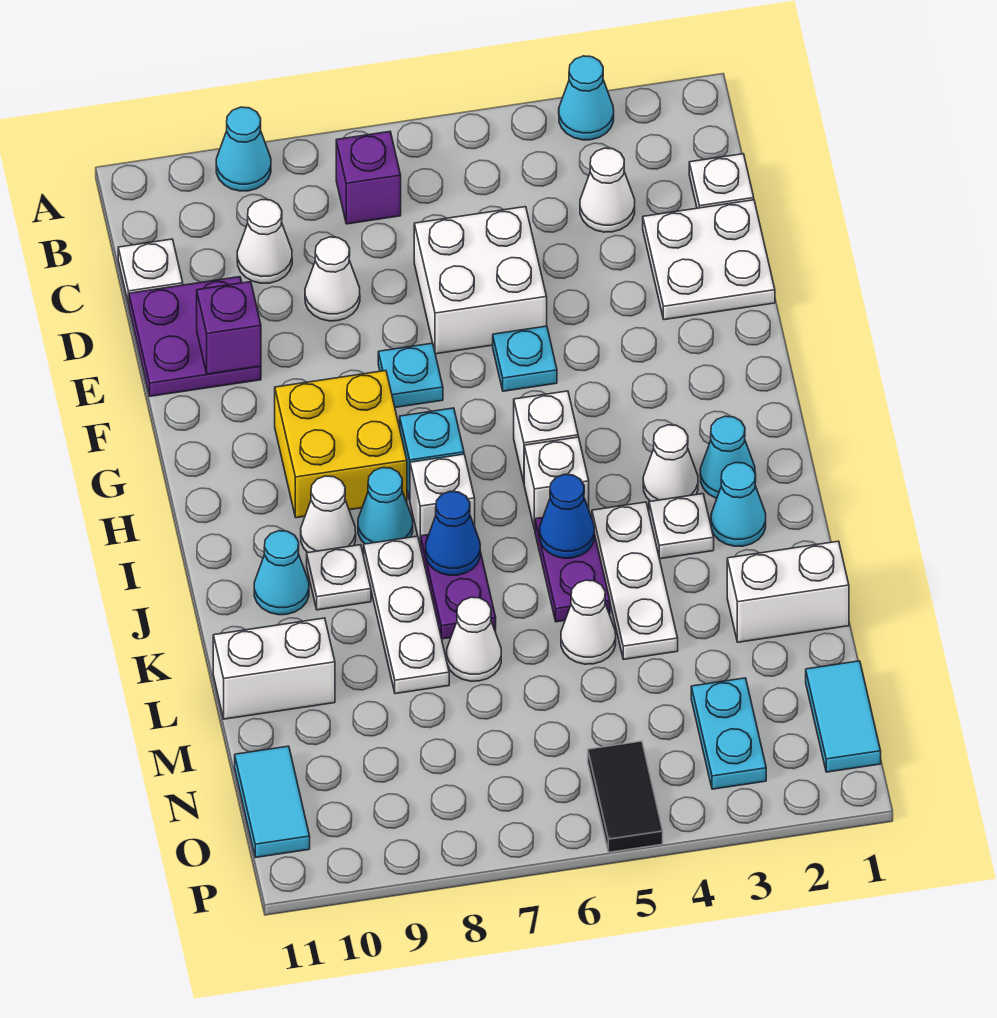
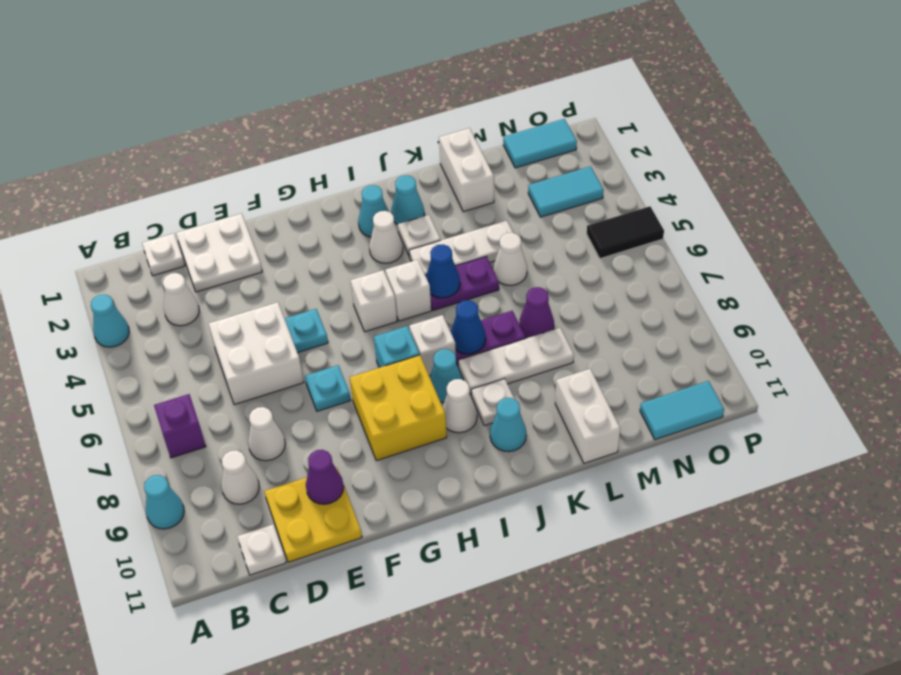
purple 2x2 plate [129,277,261,396] -> yellow 2x2 plate [264,467,362,562]
purple 1x1 brick [197,282,261,374] -> purple 1x1 cone [306,450,344,504]
white 1x1 cone [447,597,501,681] -> purple 1x1 cone [519,287,554,338]
cyan 1x2 plate [691,678,766,789] -> cyan 1x2 tile [528,166,604,217]

